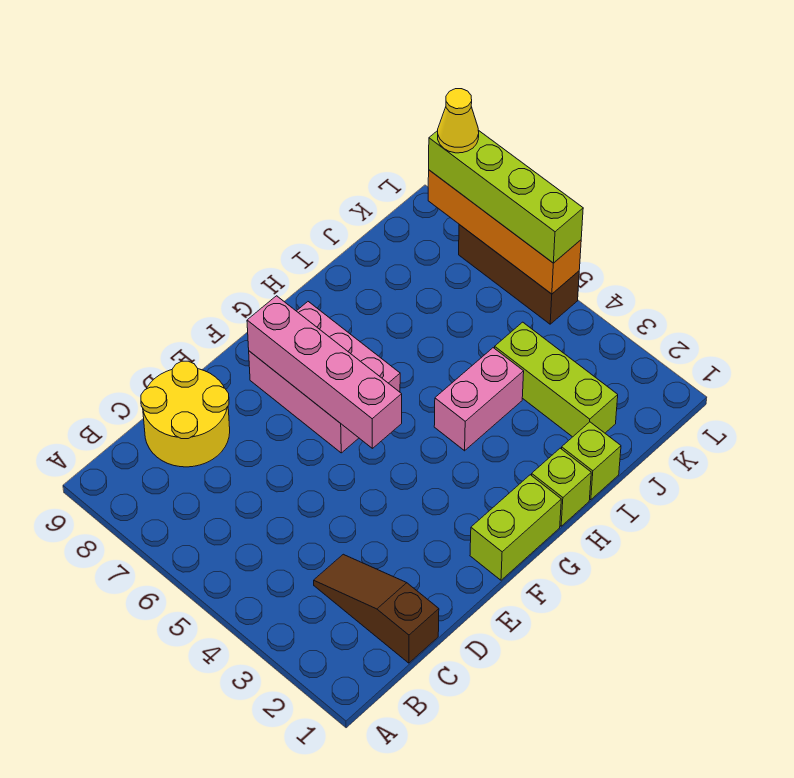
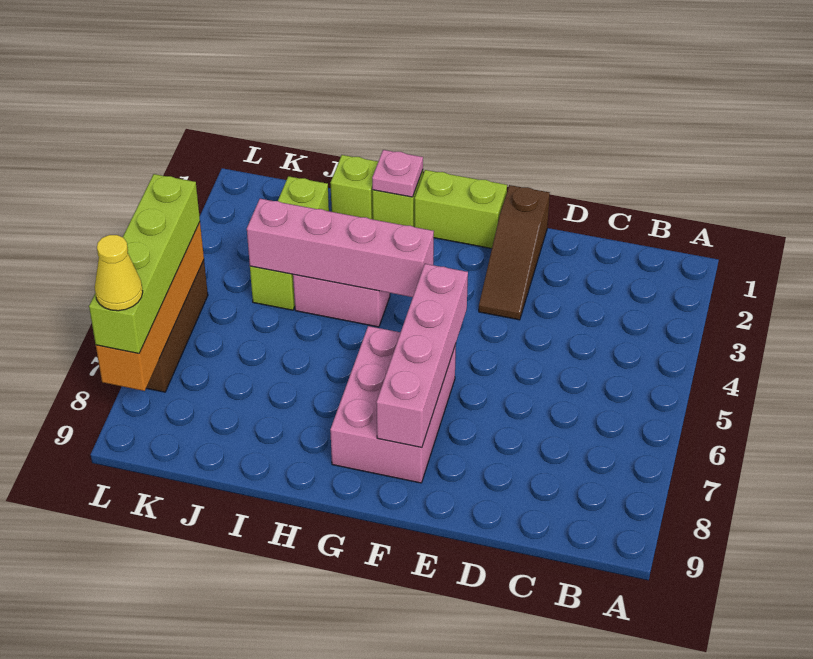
brown 1x3 slope [314,554,439,663] -> brown 1x3 slope moved to [479,185,550,320]
yellow 2x2 round brick [141,361,230,467] -> none
none -> pink 1x4 brick [247,199,434,297]
none -> pink 1x1 plate [372,150,423,197]

